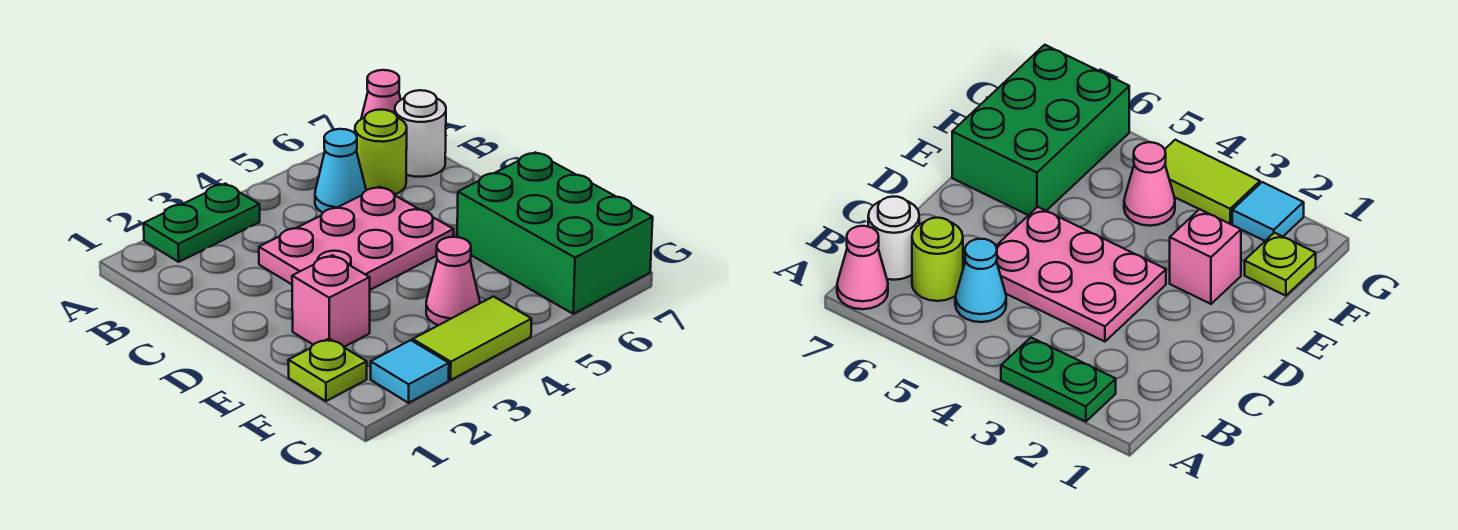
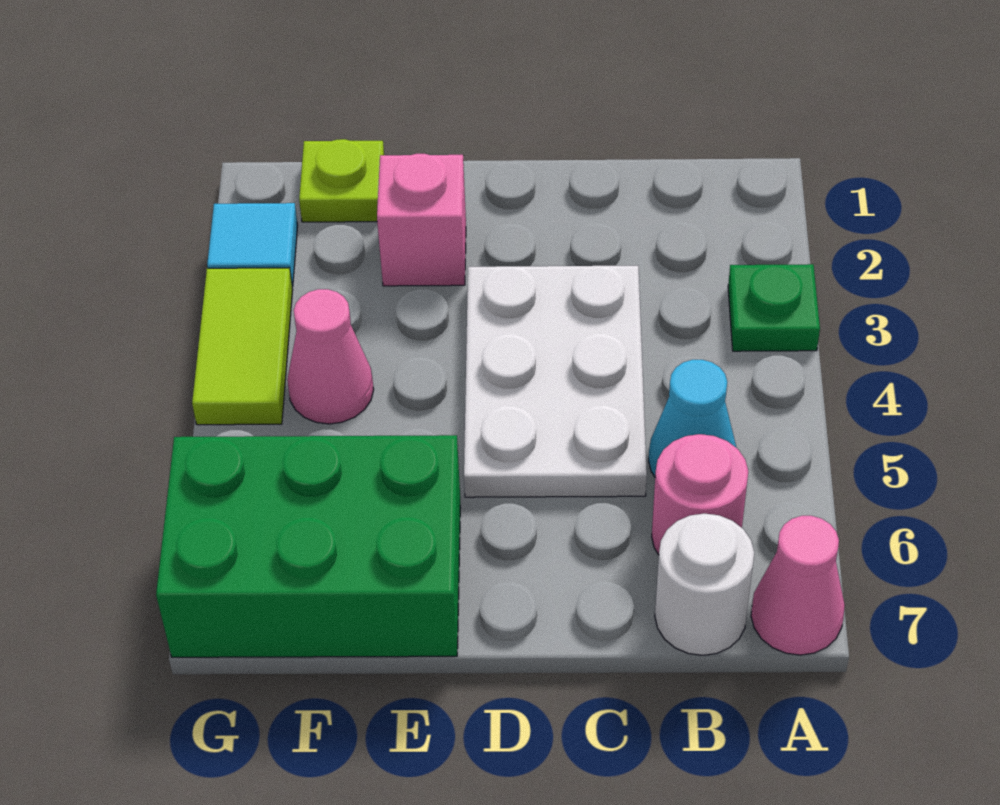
green 1x2 plate [144,184,260,262] -> green 1x1 plate [728,264,820,351]
lime 1x1 round brick [355,110,407,194] -> pink 1x1 round brick [652,434,748,555]
pink 2x3 plate [259,187,454,290] -> white 2x3 plate [464,266,647,497]

